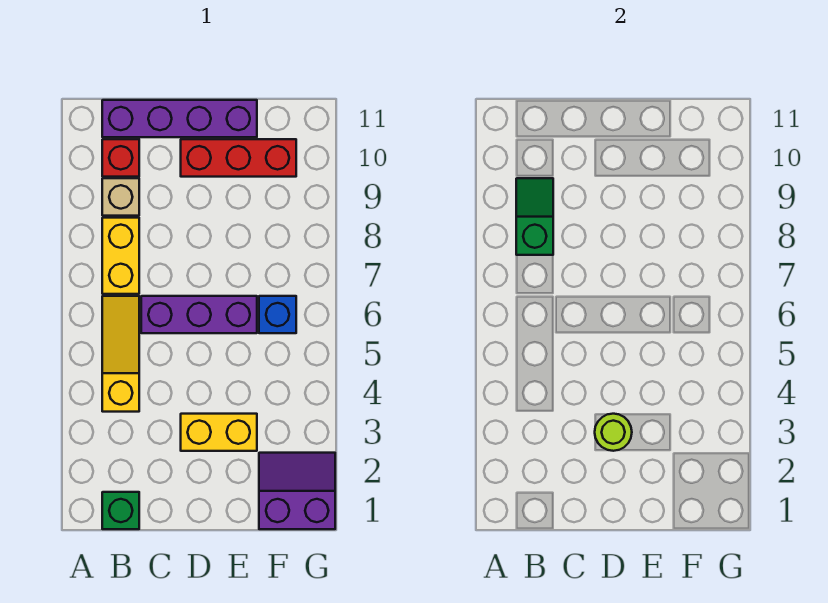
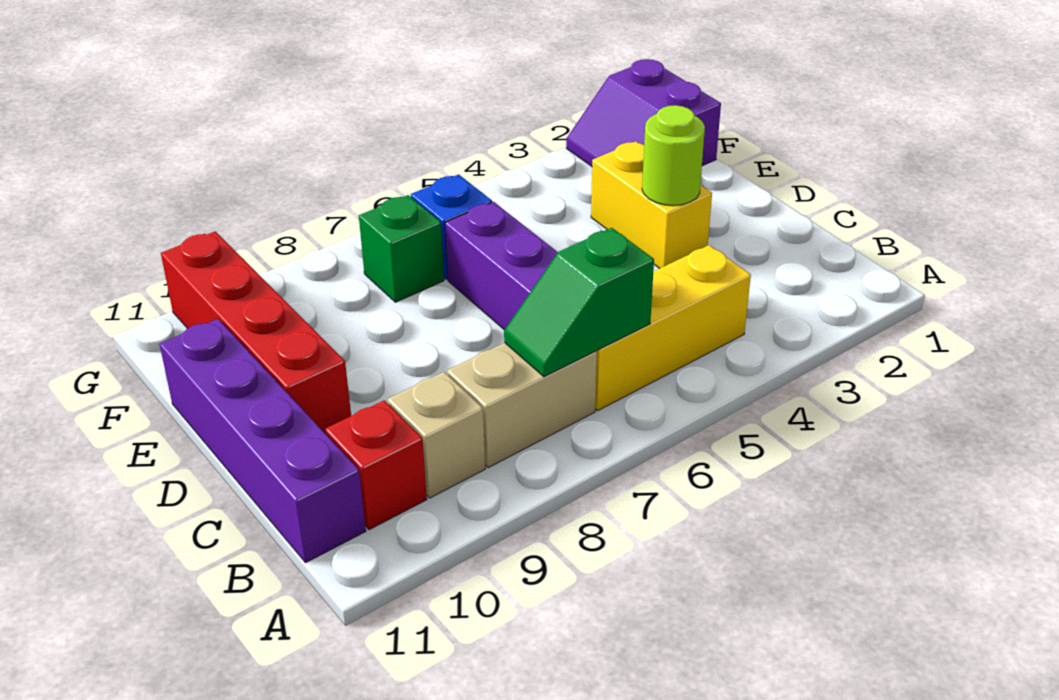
green 1x1 brick [102,492,139,529] -> green 1x1 brick moved to [359,195,444,302]
yellow 1x3 slope [102,296,139,412] -> yellow 1x3 brick [595,245,751,410]
yellow 1x2 brick [102,218,139,294] -> tan 1x2 brick [447,343,597,468]
green 1x2 slope [516,178,553,255] -> green 1x2 slope moved to [504,228,654,377]
red 1x3 brick [181,139,296,177] -> red 1x4 brick [161,231,351,434]

